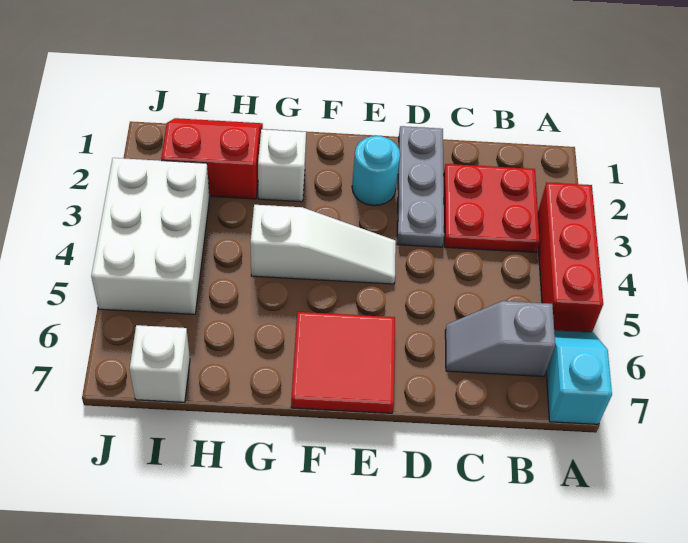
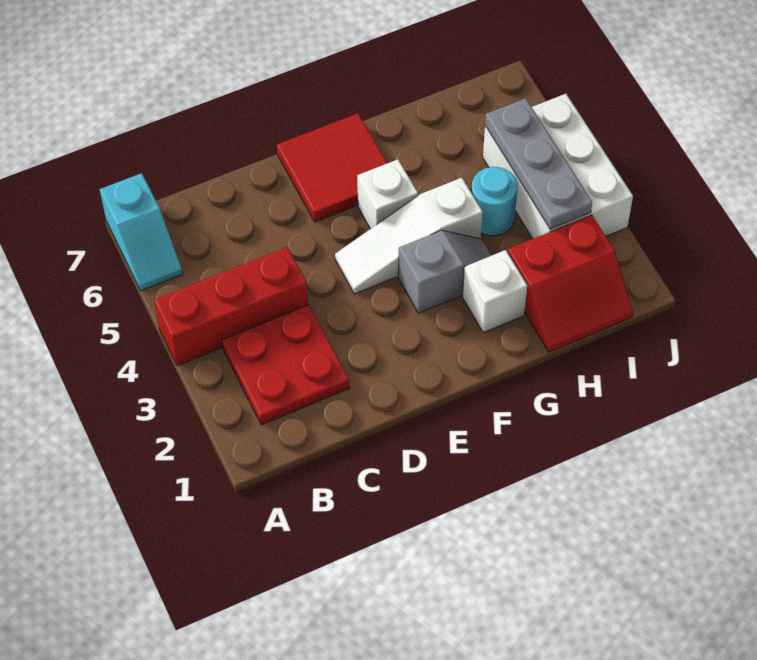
red 1x3 brick [538,183,603,332] -> red 1x3 brick turned to [154,247,308,366]
grey 1x2 slope [445,301,555,376] -> grey 1x2 slope moved to [398,230,492,313]
grey 1x3 plate [397,126,444,247] -> grey 1x3 plate moved to [485,98,592,229]
cyan 1x1 round brick [352,136,400,206] -> cyan 1x1 round brick moved to [472,167,517,236]
white 1x1 brick [130,325,190,402] -> white 1x1 brick moved to [357,159,418,229]

